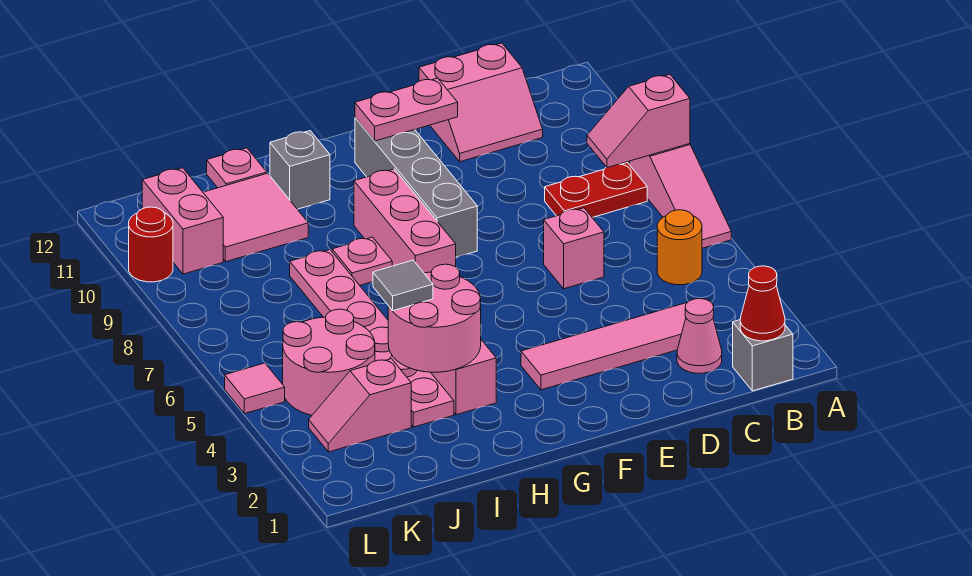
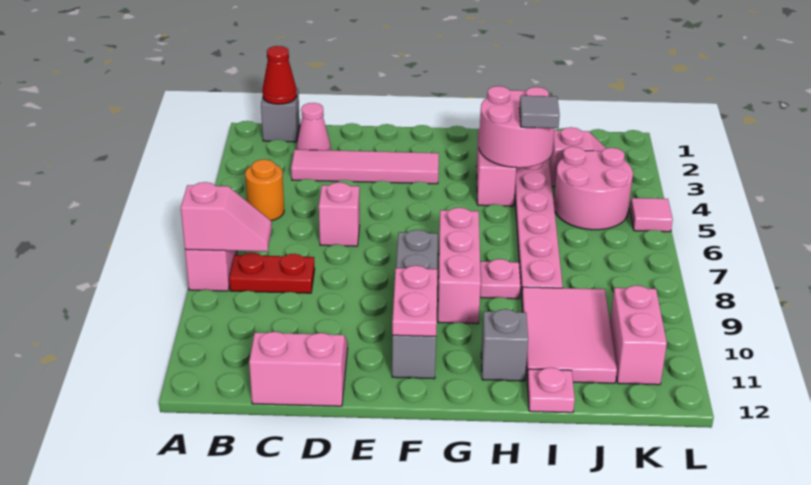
pink 1x2 plate [355,78,458,141] -> pink 1x2 plate turned to [392,266,437,336]
pink 2x2 tile [203,173,308,262] -> pink 2x3 tile [522,287,617,383]
red 1x1 round brick [129,207,173,282] -> none

